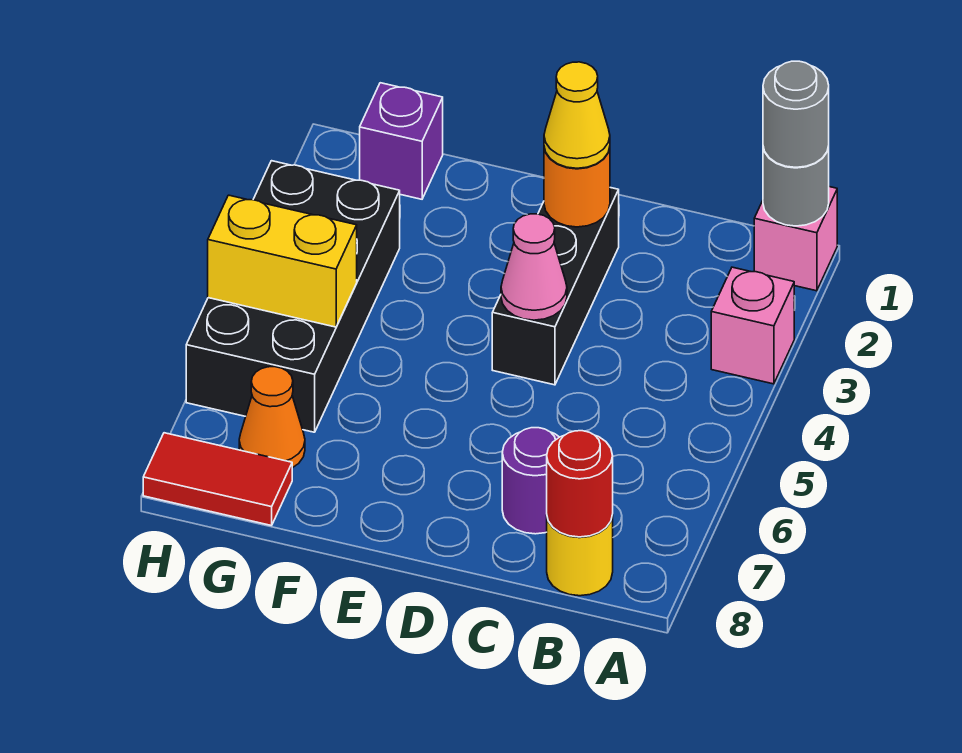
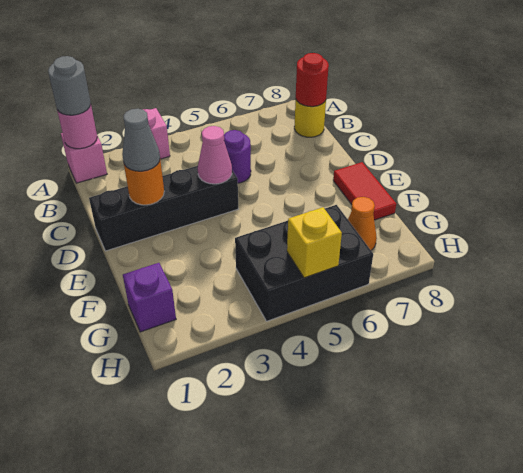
grey 1x1 round brick [763,147,829,226] -> pink 1x1 round brick [57,105,97,149]
purple 1x1 round brick [502,428,559,534] -> purple 1x1 round brick moved to [224,130,251,183]
black 1x3 brick [492,188,619,385] -> black 1x4 brick [89,166,238,251]
yellow 1x1 cone [544,62,610,168] -> grey 1x1 cone [122,109,160,171]
black 2x4 brick [186,161,400,432] -> black 2x3 brick [235,205,373,321]
yellow 1x2 brick [208,195,357,327] -> yellow 1x1 brick [287,207,342,278]
red 1x2 tile [143,433,292,526] -> red 1x2 tile moved to [333,162,396,220]

